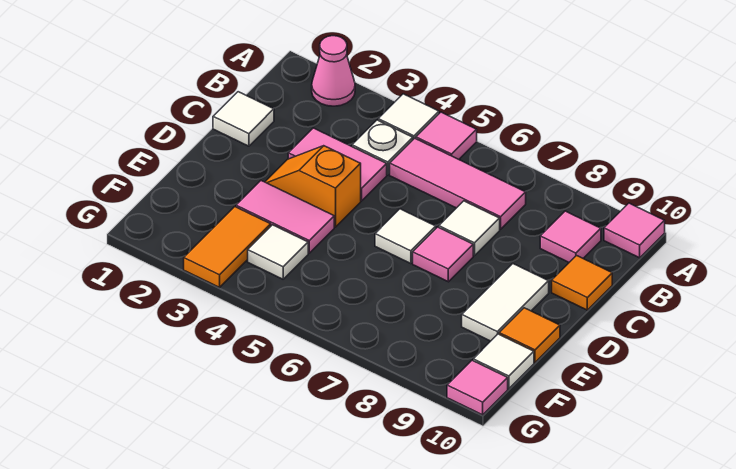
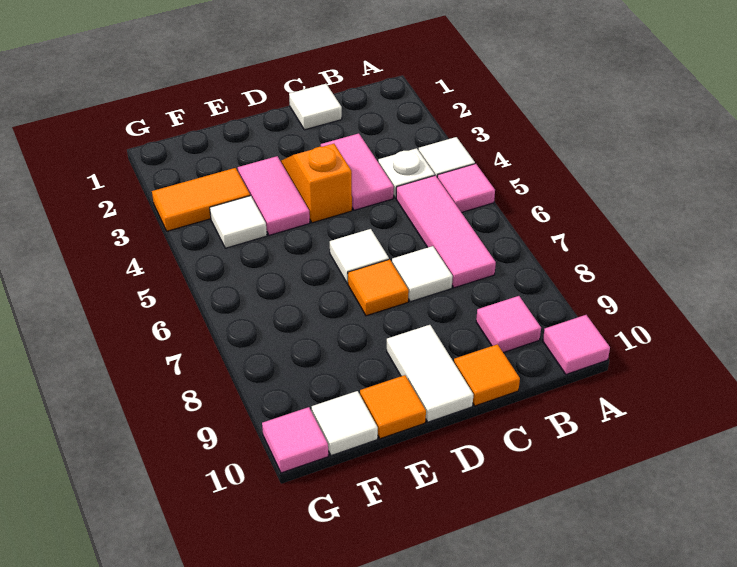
pink 1x1 cone [312,36,355,106] -> none
pink 1x1 tile [413,227,473,282] -> orange 1x1 tile [348,259,409,316]
white 1x2 tile [462,264,549,341] -> white 1x2 tile turned to [387,325,473,422]

